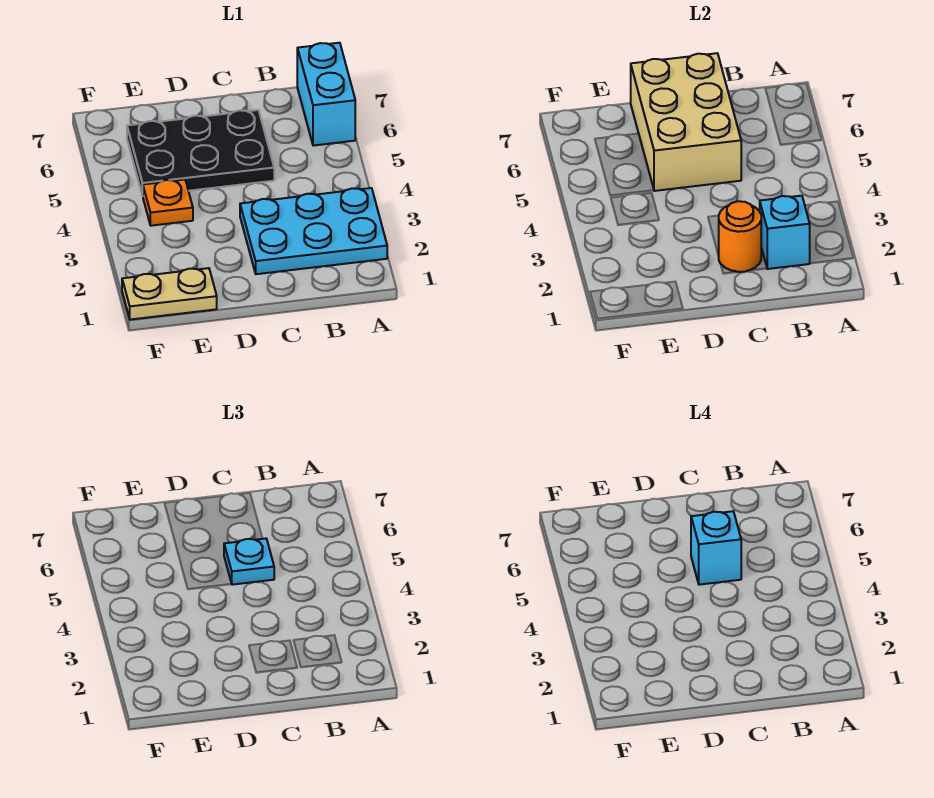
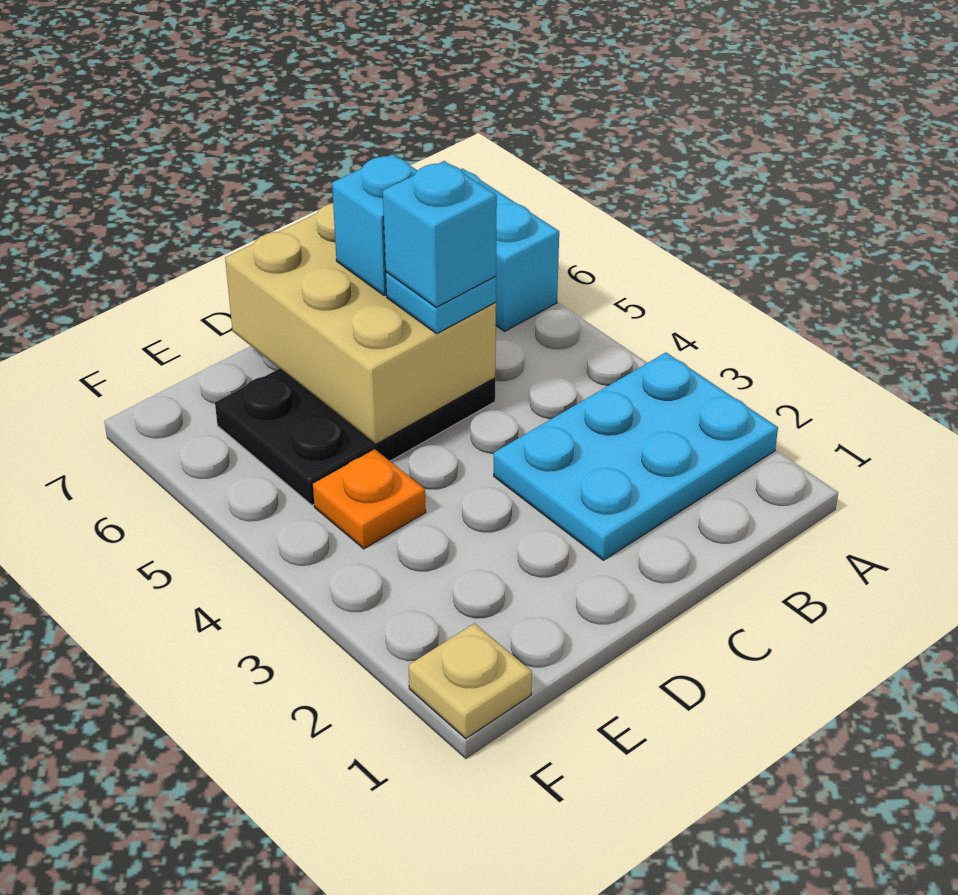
cyan 1x1 brick [760,196,810,269] -> cyan 1x1 brick moved to [332,154,417,296]
orange 1x1 round brick [719,201,761,272] -> none
tan 1x2 plate [122,268,217,320] -> tan 1x1 plate [408,623,532,739]

